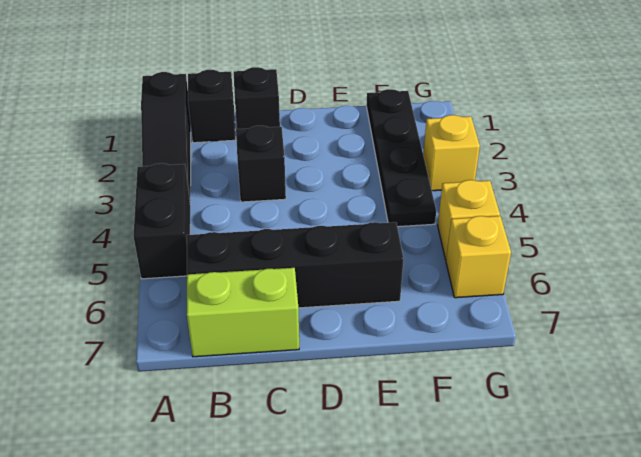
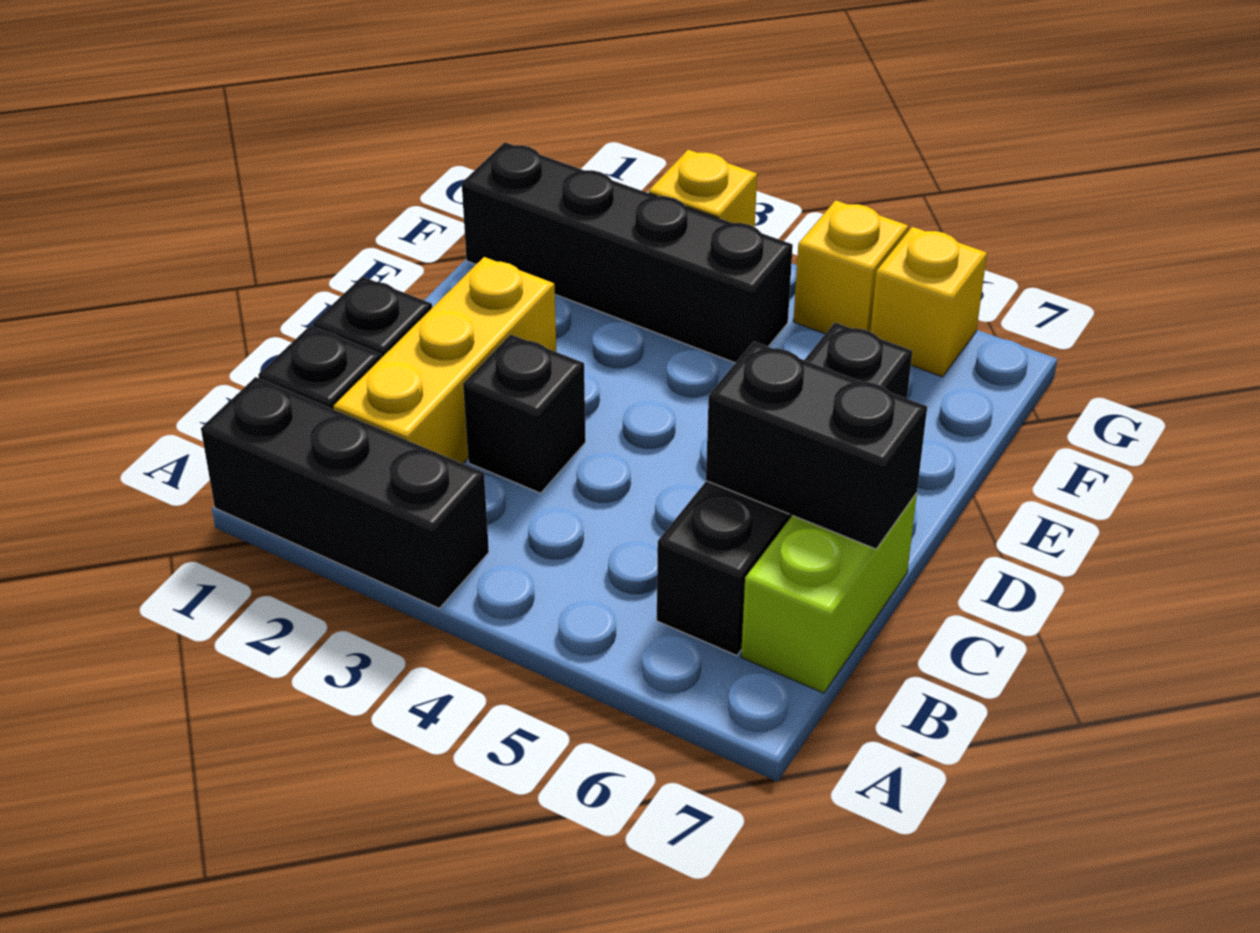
black 1x3 slope [141,72,191,199] -> black 1x3 brick [201,377,489,608]
black 1x2 brick [133,163,190,279] -> black 1x2 brick moved to [706,342,927,549]
none -> yellow 1x3 brick [333,257,556,463]
black 1x4 plate [366,89,436,227] -> black 1x4 brick [462,142,793,363]

